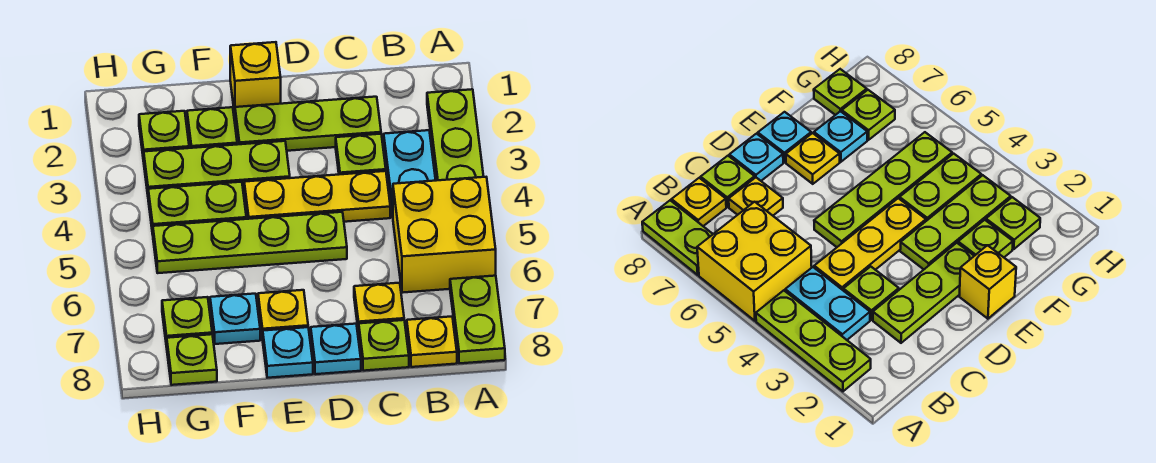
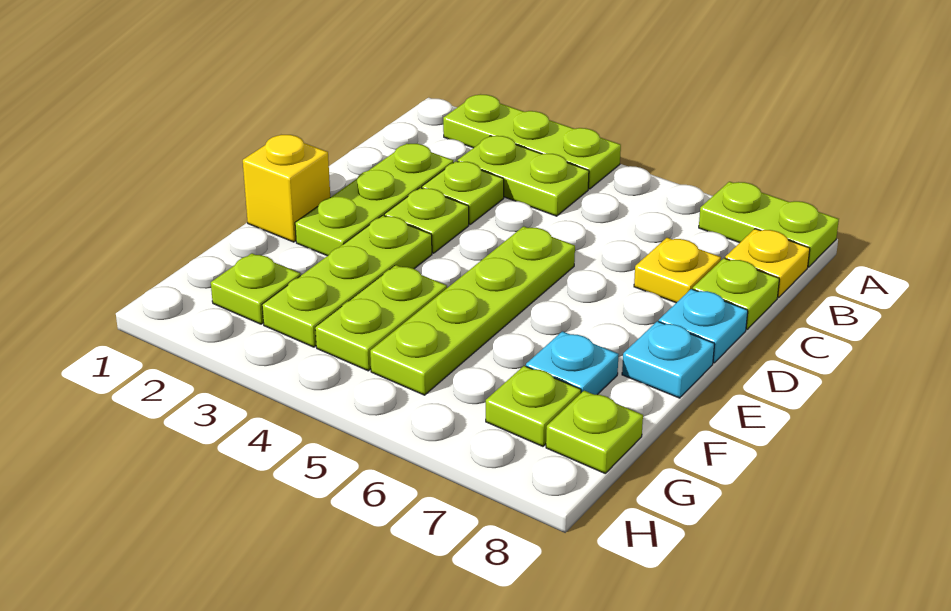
yellow 2x2 brick [393,177,496,293] -> none
cyan 1x2 plate [384,130,436,216] -> lime 1x2 plate [458,136,589,216]
yellow 1x3 plate [244,171,390,222] -> none
yellow 1x1 plate [258,290,308,340] -> none
lime 1x1 plate [187,107,237,148] -> lime 1x1 plate moved to [384,188,469,253]

